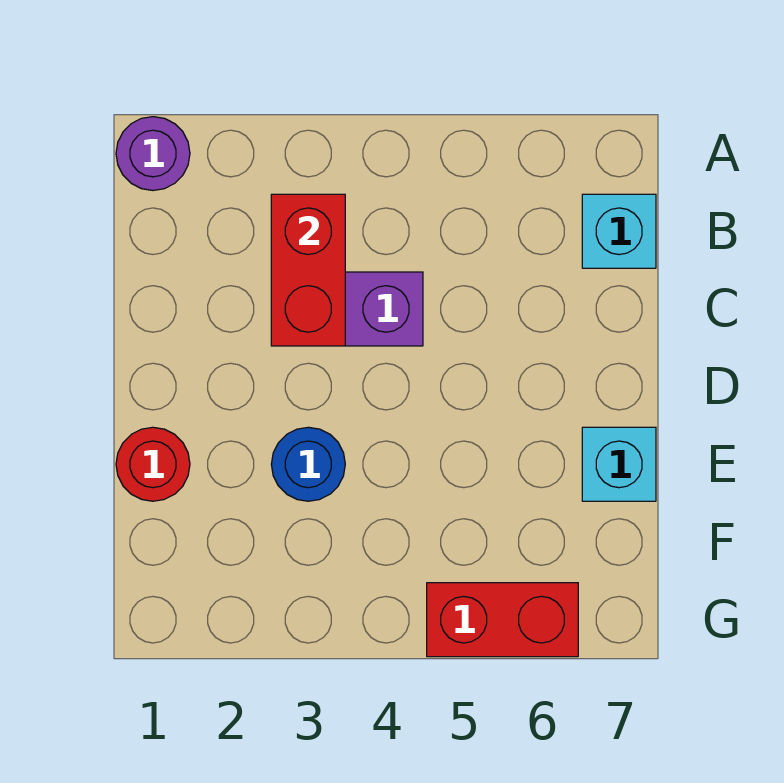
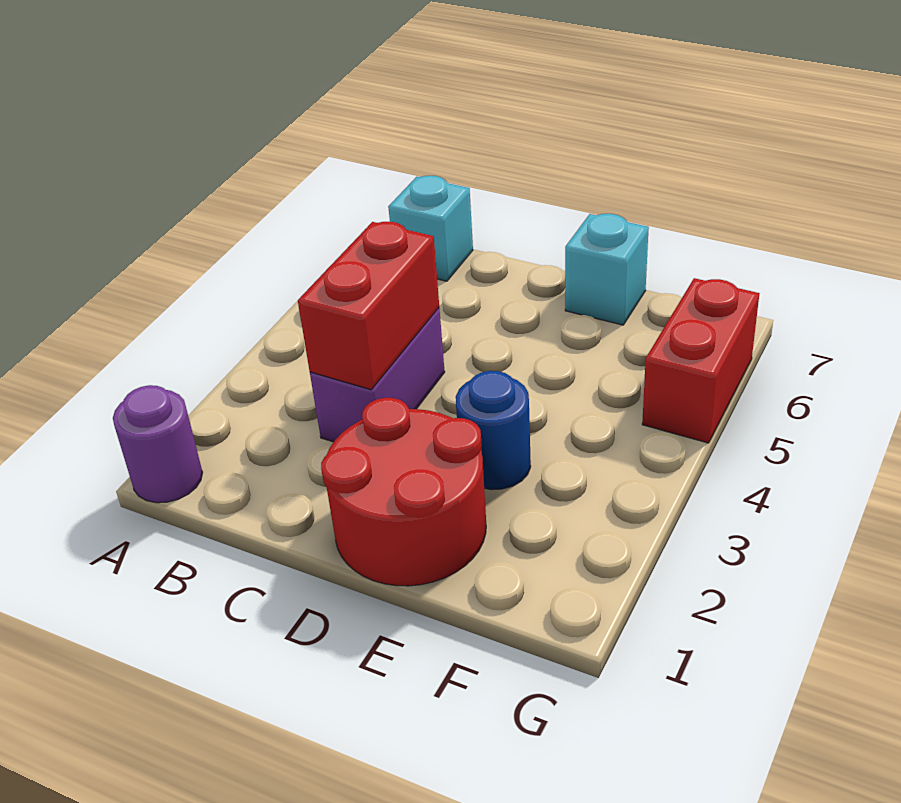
red 1x2 brick [271,194,345,346] -> red 1x2 brick turned to [298,222,439,389]
red 1x1 round brick [116,427,190,501] -> red 2x2 round brick [321,398,486,586]

